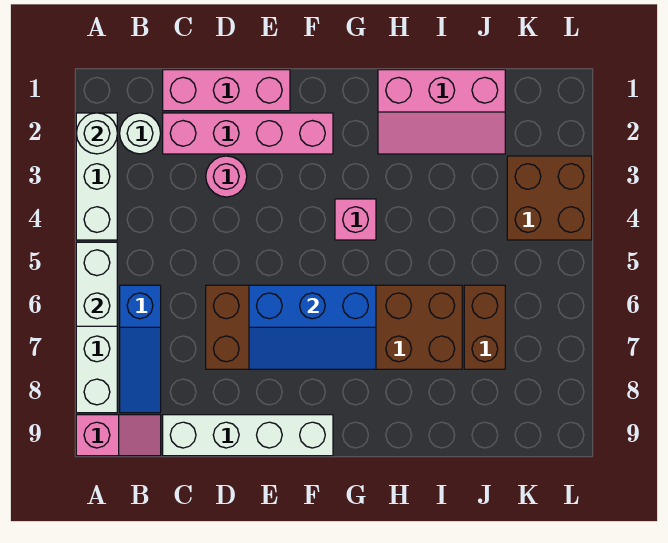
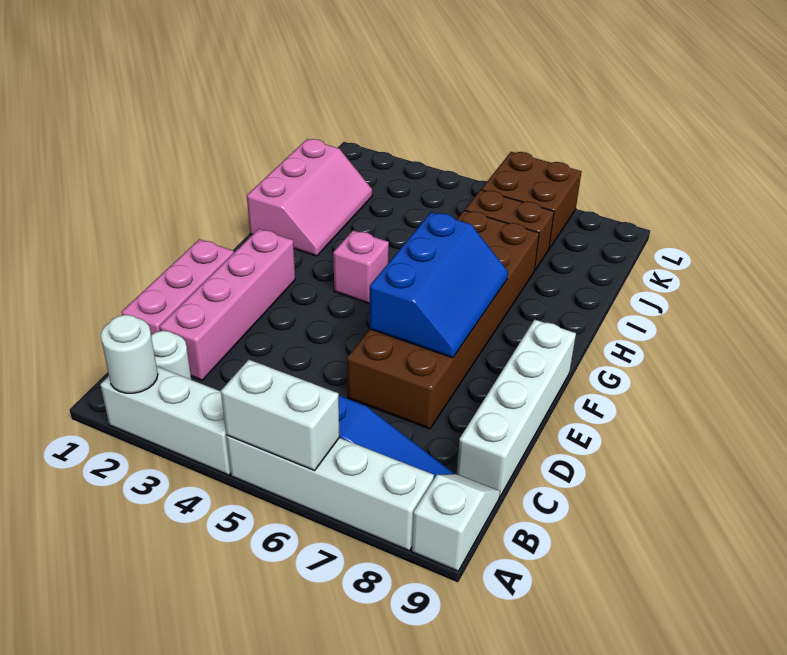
pink 1x2 slope [76,415,161,456] -> white 1x2 slope [412,474,500,571]
pink 1x1 round brick [206,156,247,197] -> none
brown 2x2 brick [507,156,592,240] -> brown 2x2 brick moved to [481,152,582,249]

